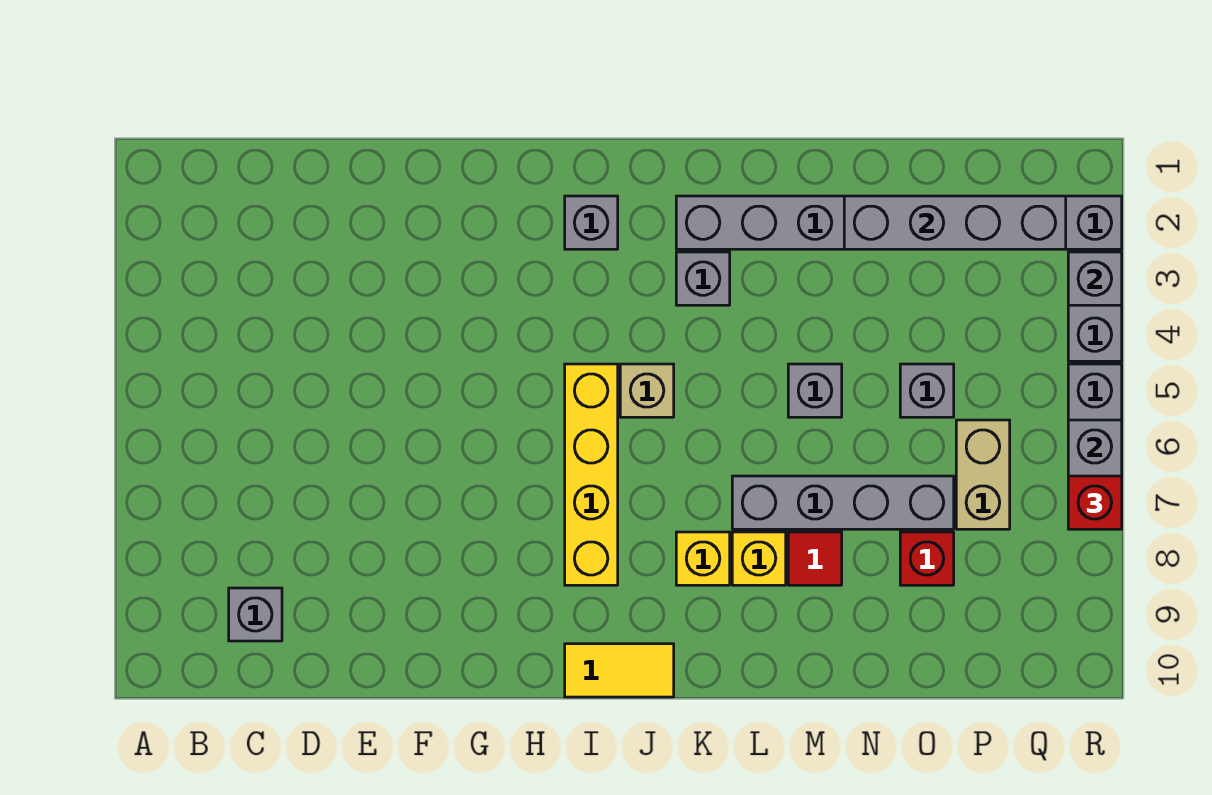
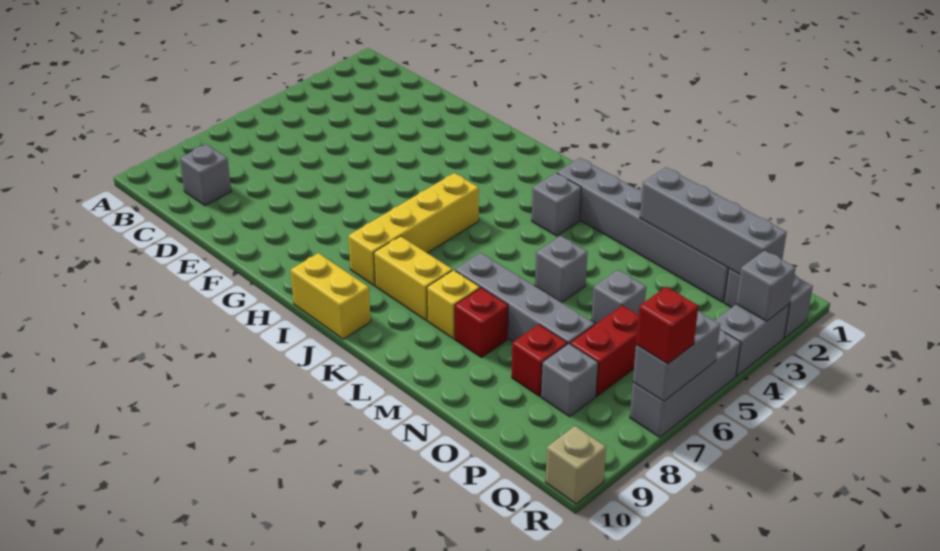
grey 1x1 brick [565,196,618,249] -> grey 1x1 brick moved to [541,344,598,417]
yellow 1x2 tile [565,644,674,697] -> yellow 1x2 brick [291,253,371,339]
tan 1x1 brick [620,364,674,417] -> tan 1x1 brick moved to [546,426,606,504]
yellow 1x1 brick [676,532,730,585] -> yellow 1x2 brick [374,236,452,321]
red 1x1 tile [788,532,842,585] -> red 1x1 brick [455,288,508,358]
tan 1x2 brick [956,420,1010,529] -> red 1x2 brick [570,306,639,396]

